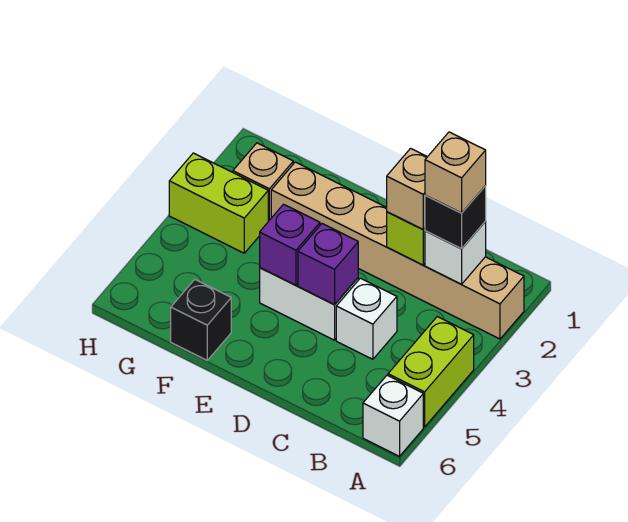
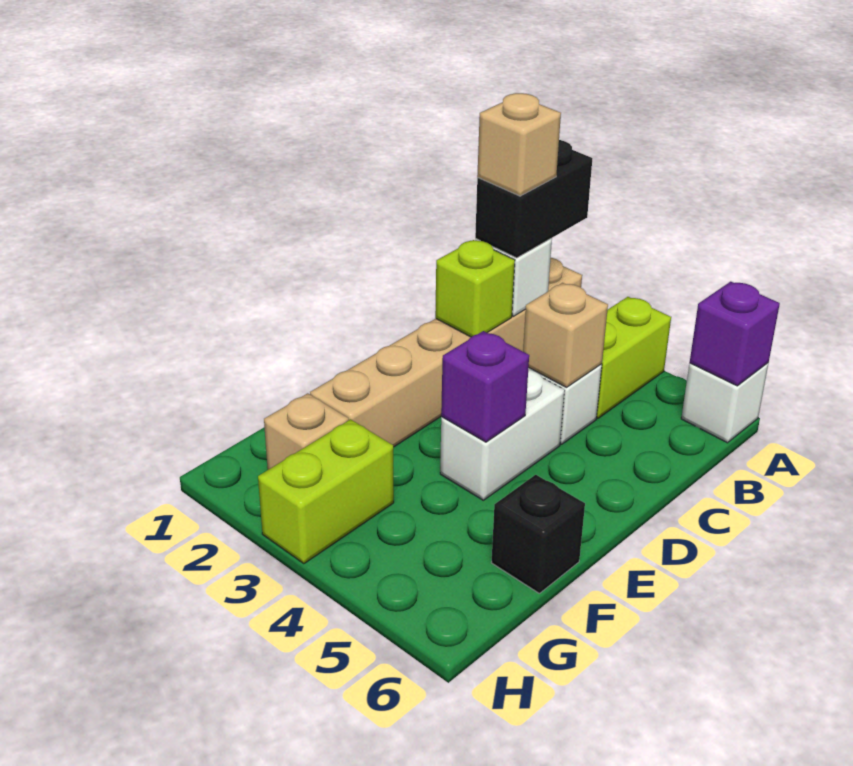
lime 1x2 brick [388,317,474,427] -> lime 1x2 brick turned to [597,297,671,418]
black 1x1 brick [425,186,486,249] -> black 1x2 brick [475,140,592,258]
tan 1x1 brick [387,148,427,229] -> tan 1x1 brick moved to [523,283,608,387]
purple 1x1 brick [298,224,358,305] -> purple 1x1 brick moved to [690,282,780,386]

